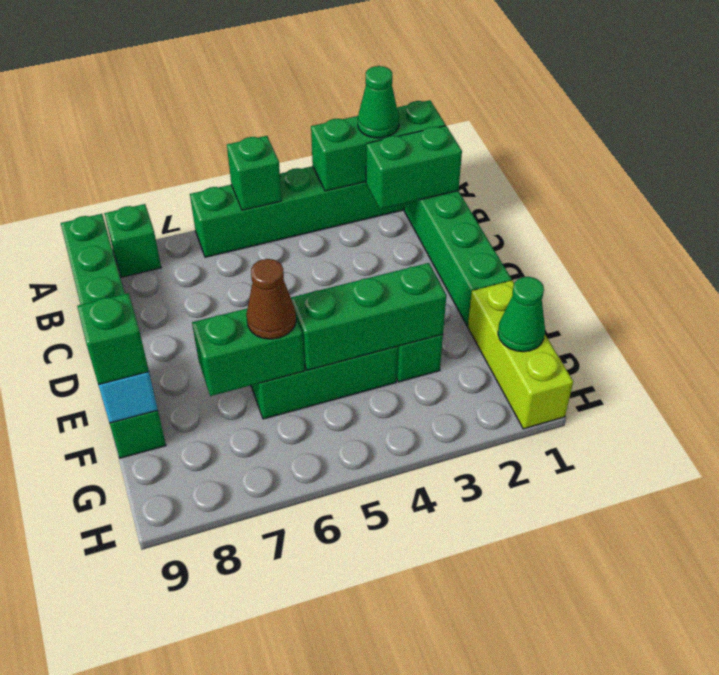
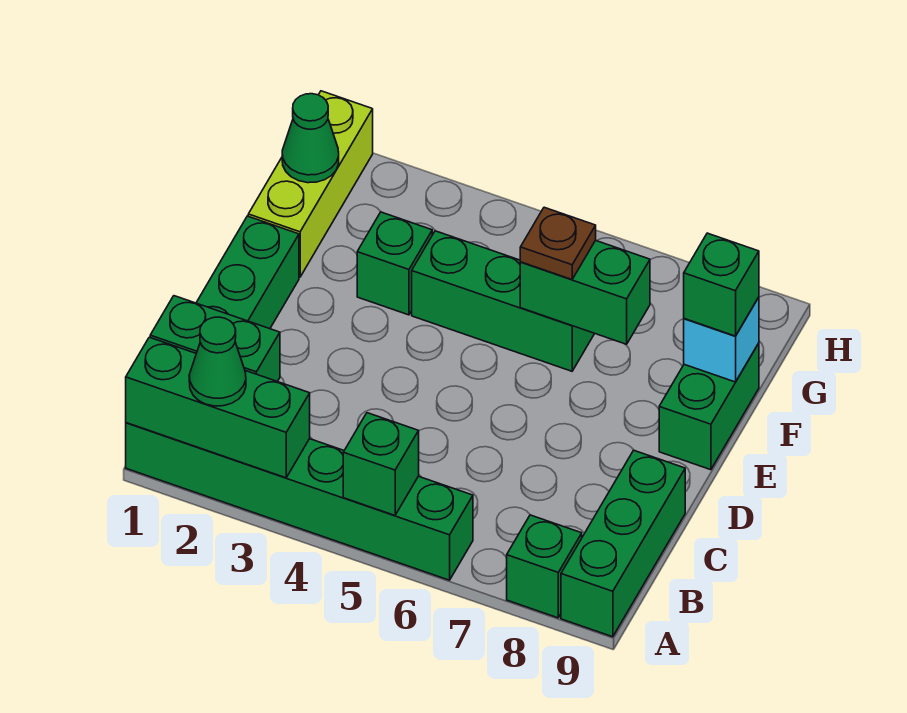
green 1x3 brick [291,263,446,370] -> none
brown 1x1 cone [246,259,296,339] -> brown 1x1 plate [520,207,596,279]

